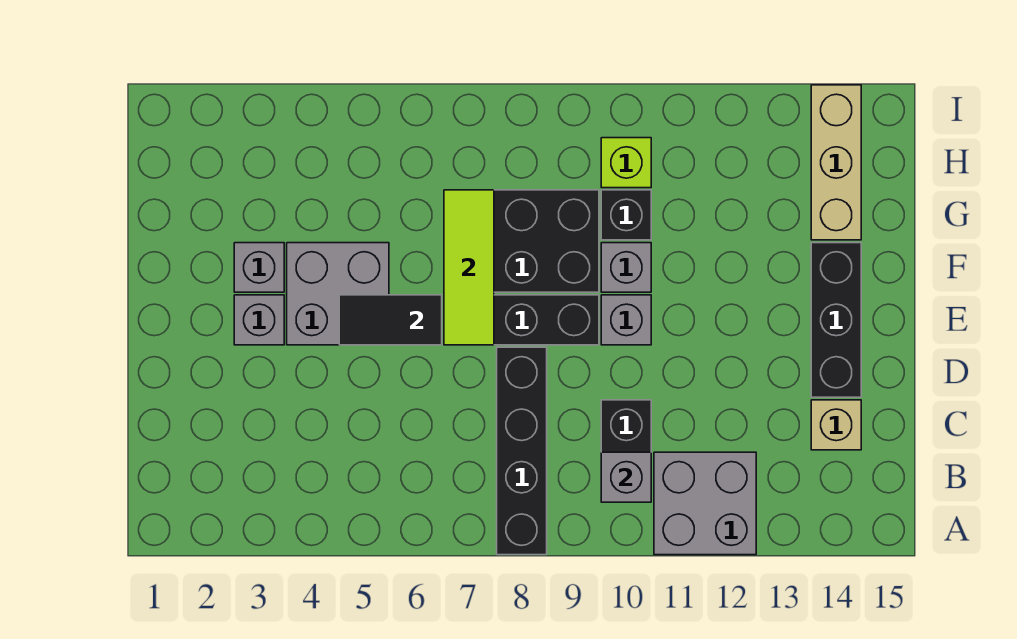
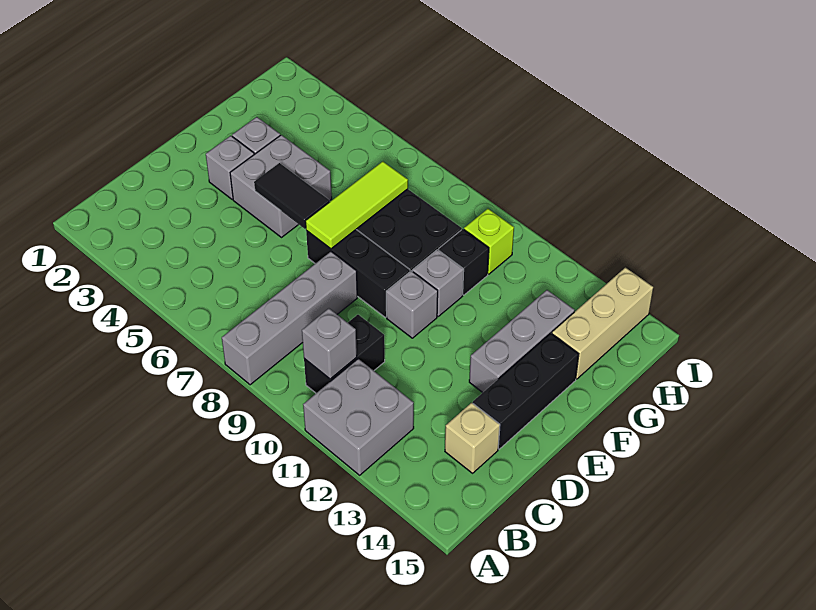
black 1x4 brick [497,347,547,555] -> grey 1x4 brick [222,252,357,385]
none -> grey 1x3 brick [469,290,575,393]

